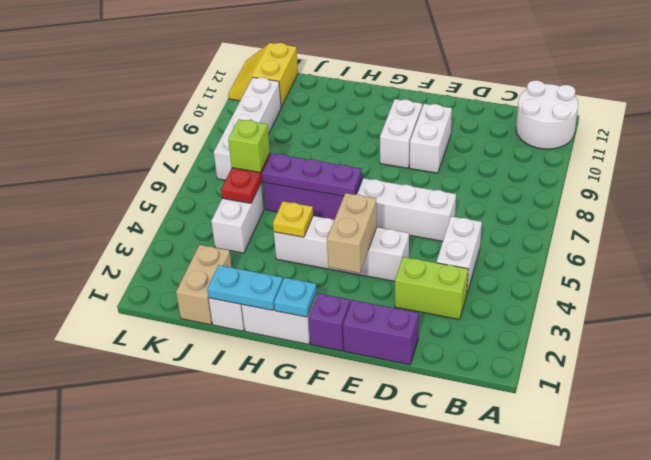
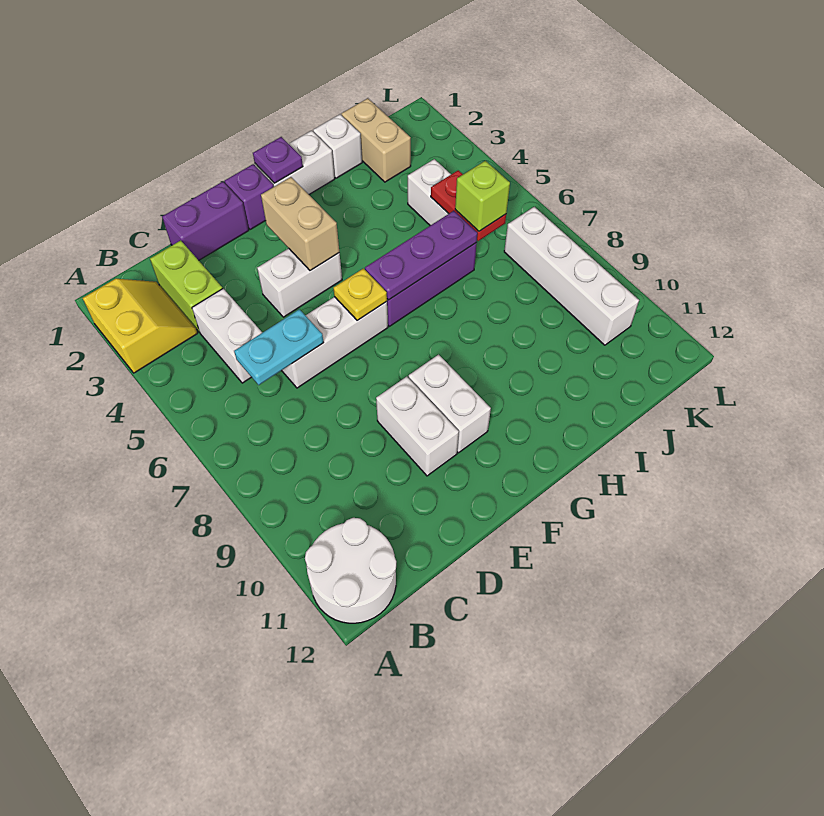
lime 1x2 brick [395,257,468,320] -> lime 1x2 brick turned to [150,240,223,332]
white 1x4 brick [274,216,409,281] -> white 1x2 brick [257,248,342,317]
cyan 1x1 plate [274,278,317,317] -> purple 1x1 plate [253,137,303,183]
cyan 1x2 plate [207,265,283,310] -> cyan 1x2 plate moved to [234,309,323,385]
yellow 1x1 plate [273,201,313,237] -> yellow 1x1 plate moved to [333,268,387,320]
yellow 2x2 slope [228,43,298,107] -> yellow 2x2 slope moved to [83,279,198,373]

